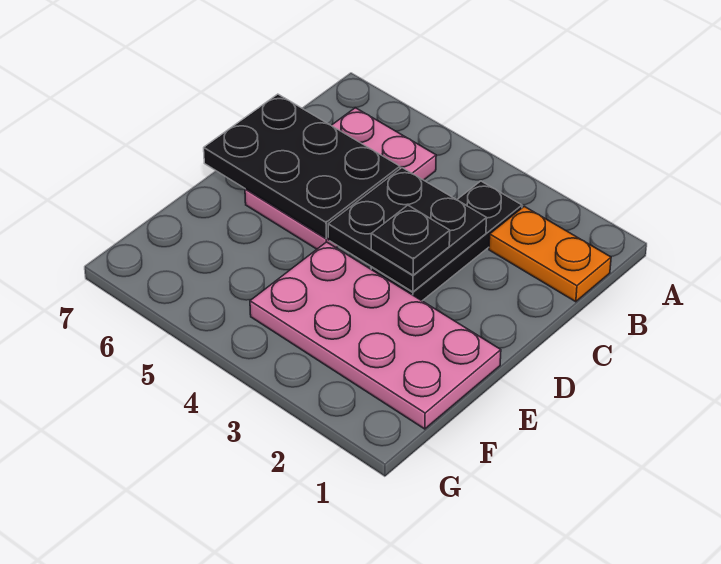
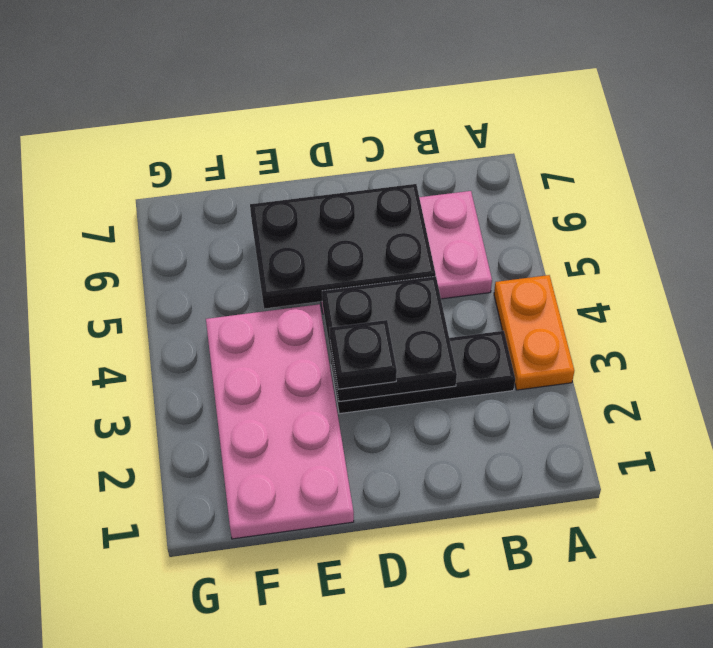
orange 1x2 plate [489,206,611,302] -> orange 1x2 plate moved to [494,275,574,390]
black 2x3 plate [204,94,400,238] -> black 2x3 plate turned to [250,184,436,309]

